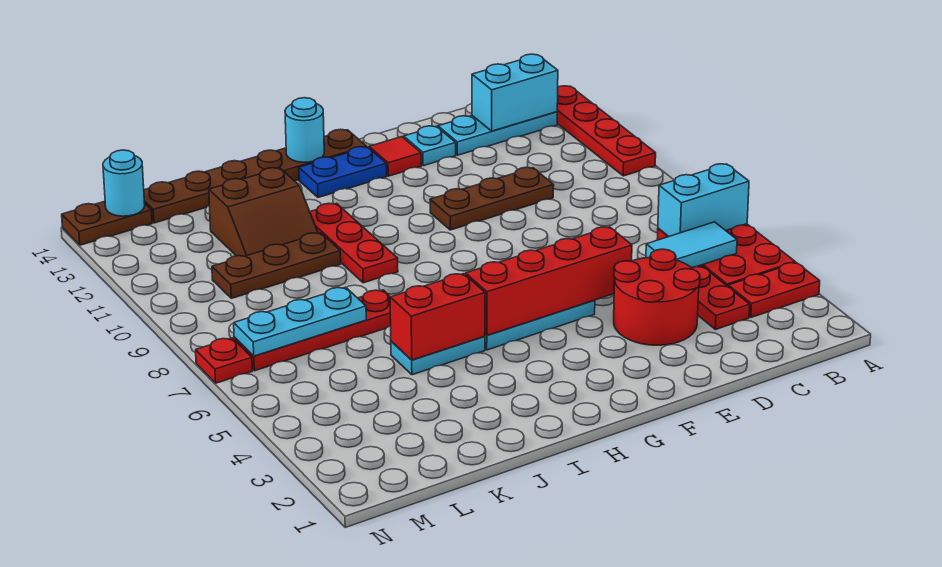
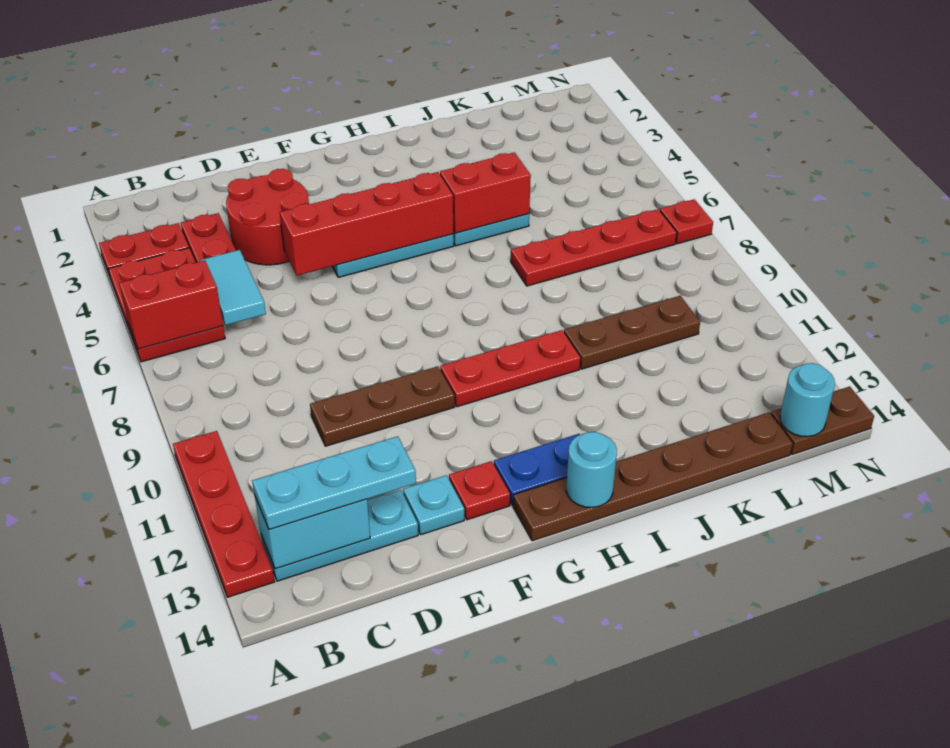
cyan 1x2 brick [658,164,749,236] -> red 1x2 brick [119,261,223,349]
cyan 1x2 tile [646,222,737,267] -> cyan 1x2 tile turned to [200,250,266,325]
red 1x1 tile [369,137,421,176] -> red 1x1 plate [449,461,510,520]
red 1x3 plate [310,203,398,283] -> red 1x3 plate turned to [440,330,580,407]
brown 2x2 slope [209,168,318,256] -> none
cyan 1x3 plate [234,287,366,356] -> cyan 1x3 plate moved to [252,436,416,529]

